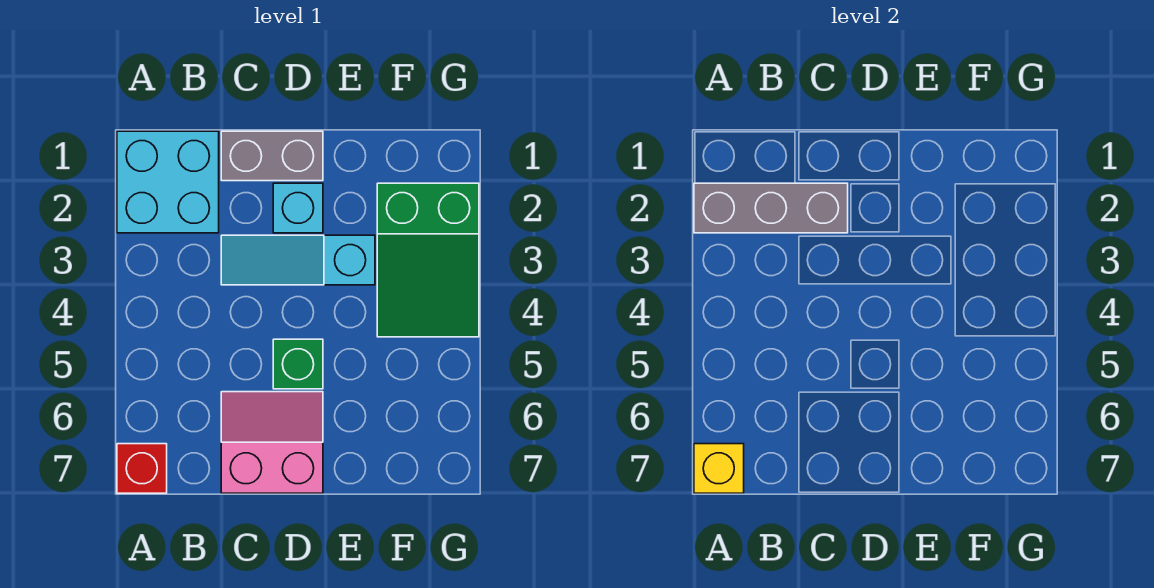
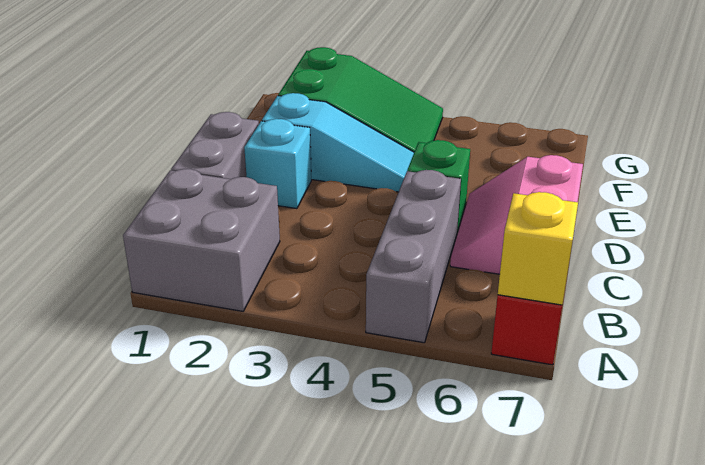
cyan 2x2 brick [117,131,219,233] -> grey 2x2 brick [123,169,280,311]
grey 1x3 brick [694,183,848,233] -> grey 1x3 brick moved to [366,170,461,343]
cyan 1x3 slope [221,235,375,285] -> cyan 1x3 slope turned to [262,93,414,192]

